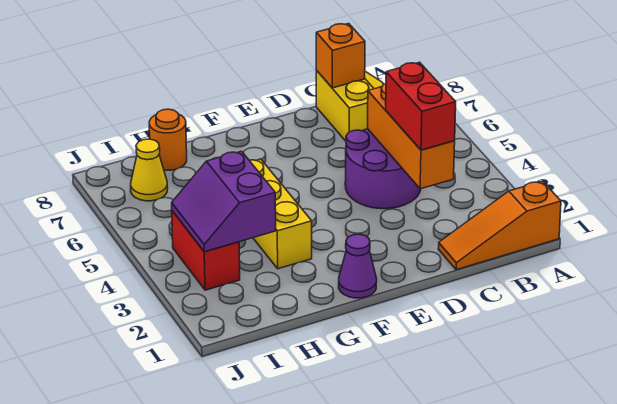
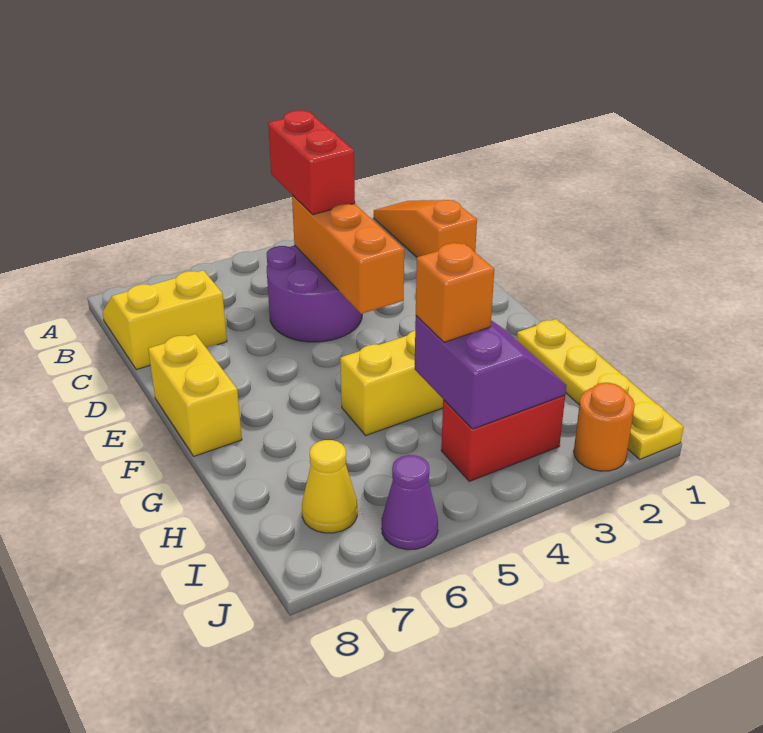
orange 1x3 slope [438,181,561,270] -> orange 1x3 slope turned to [374,200,477,257]
orange 1x3 brick [368,84,455,189] -> orange 1x3 brick turned to [292,195,404,314]
red 1x2 brick [386,62,456,150] -> red 1x2 brick turned to [268,110,355,215]
orange 1x1 brick [316,24,365,88] -> orange 1x1 brick moved to [416,243,494,342]
none -> yellow 1x2 brick [148,334,242,456]
purple 1x1 cone [339,234,377,298] -> purple 1x1 cone moved to [382,455,438,550]
none -> yellow 1x4 plate [517,319,683,459]
purple 2x2 slope [172,151,276,252] -> purple 2x2 slope turned to [415,316,566,429]
orange 1x1 round brick [149,109,187,170] -> orange 1x1 round brick moved to [574,383,635,471]

